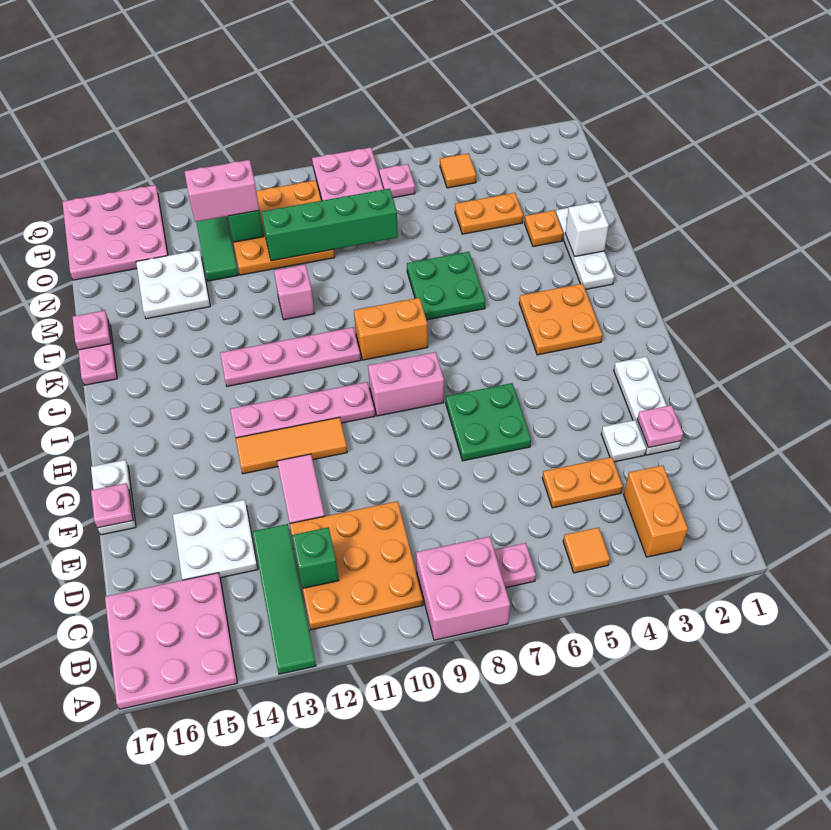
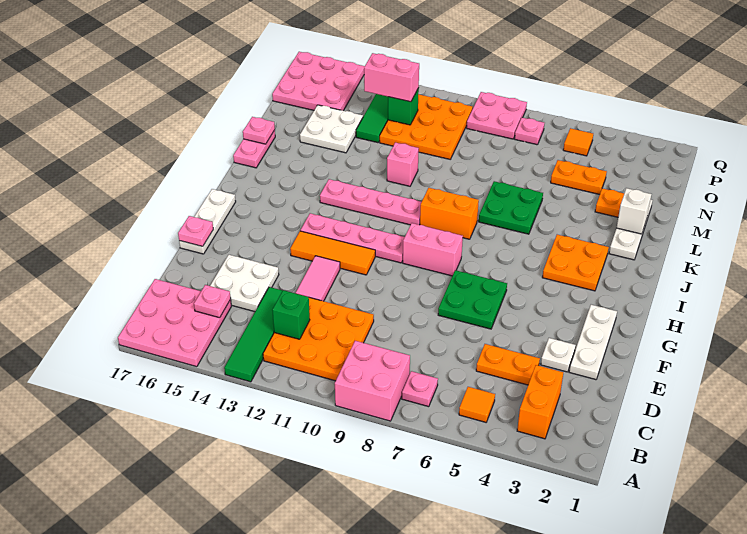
pink 1x1 plate [637,405,683,448] -> pink 1x1 plate moved to [194,285,231,318]
white 1x2 plate [91,460,136,535] -> white 1x3 plate [179,189,236,254]
green 1x4 brick [262,189,398,261] -> none

